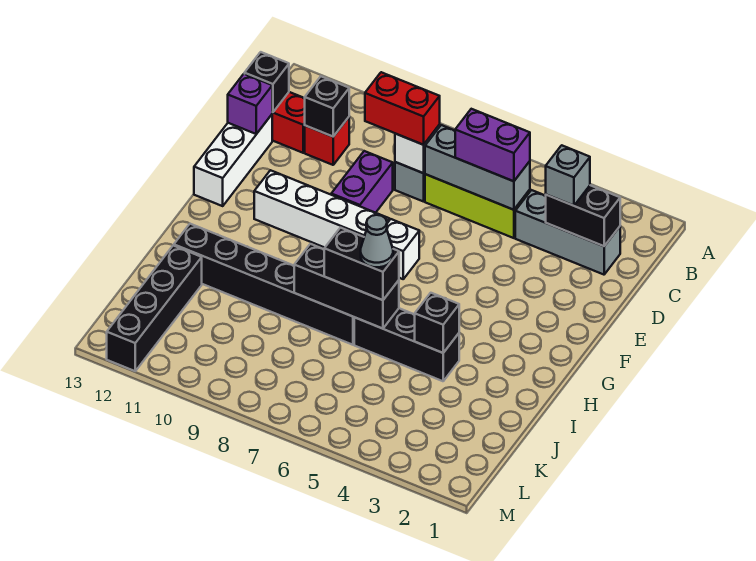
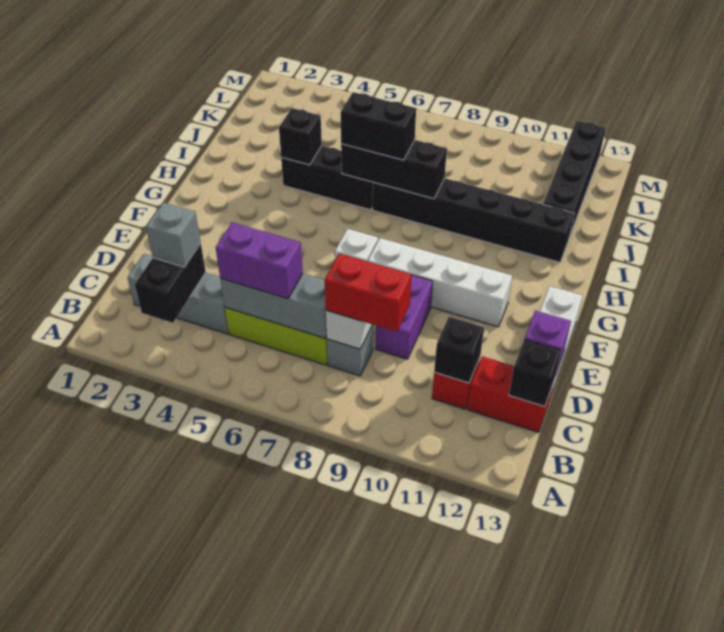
black 1x2 brick [546,185,620,246] -> black 1x2 brick turned to [135,243,206,323]
grey 1x1 cone [361,215,393,267] -> none

